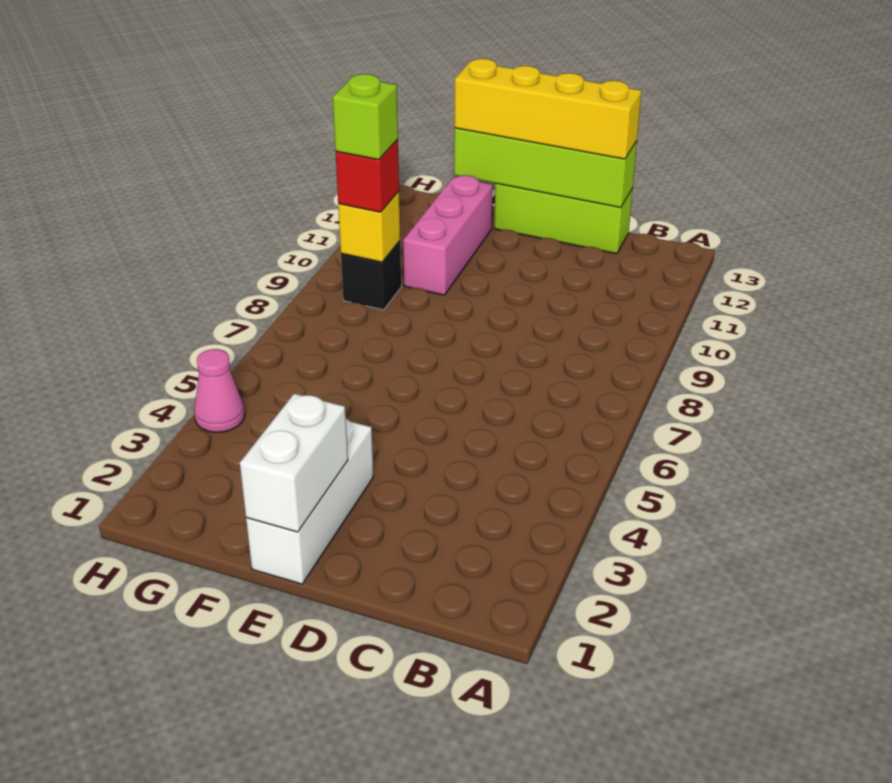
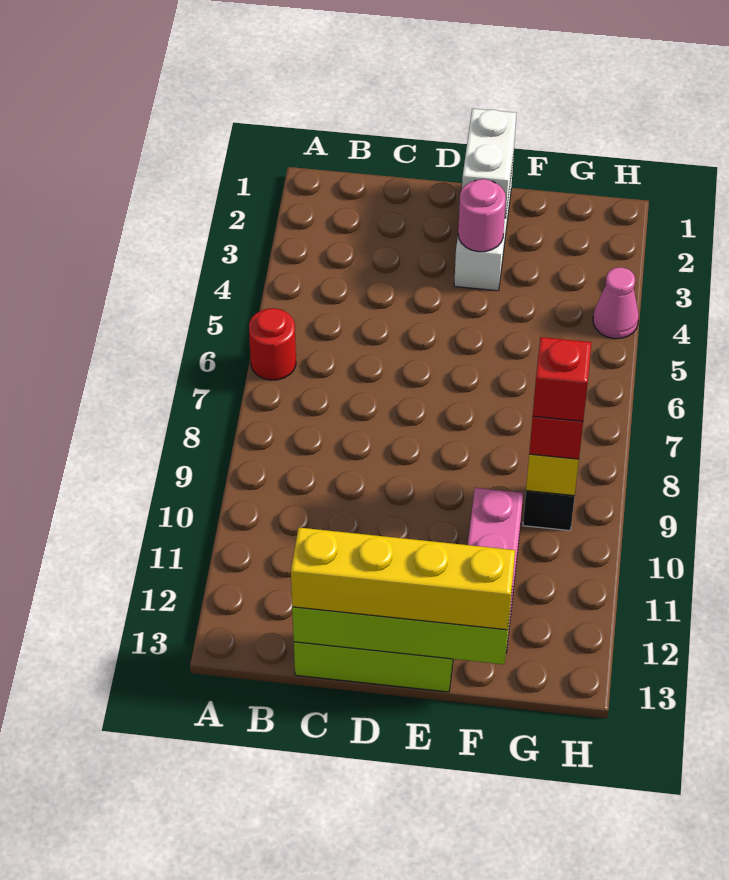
none -> red 1x1 round brick [249,308,296,380]
none -> pink 1x1 round brick [458,179,506,252]
lime 1x1 brick [333,74,398,160] -> red 1x1 brick [533,337,591,421]

